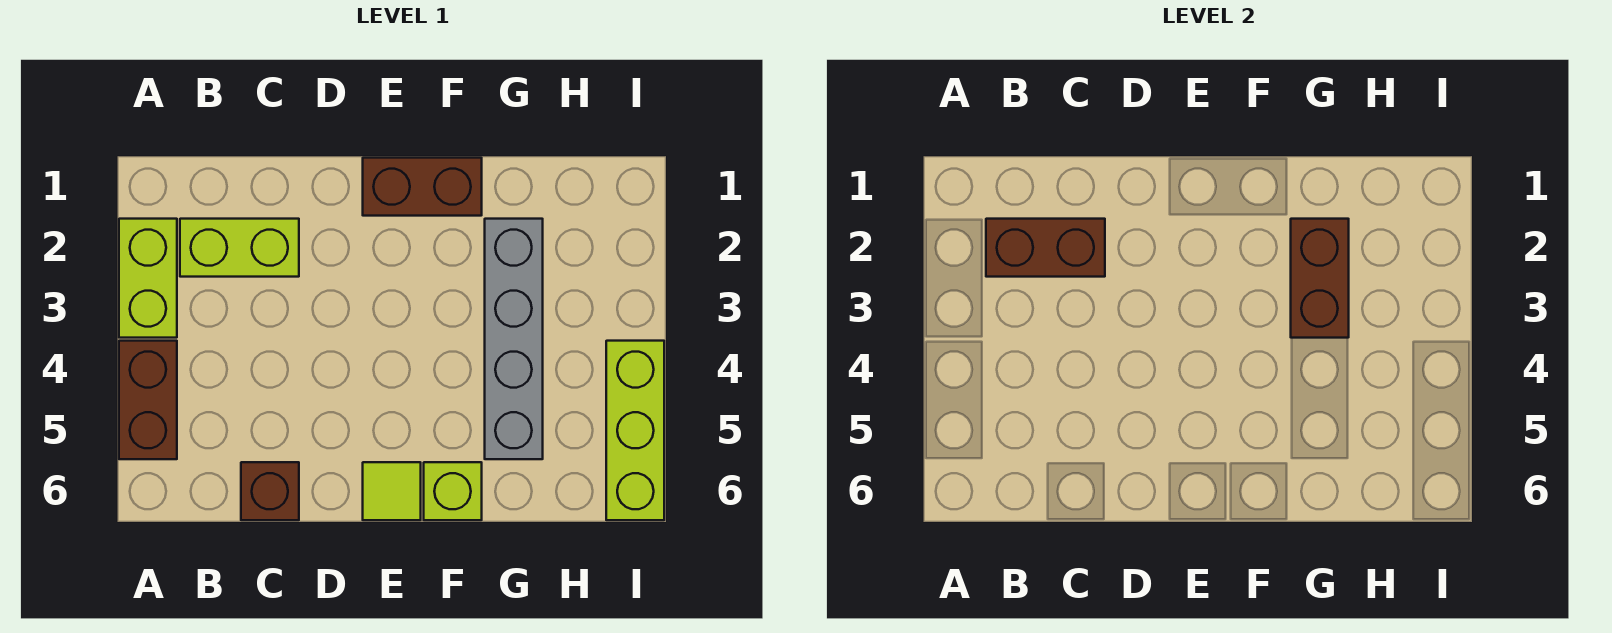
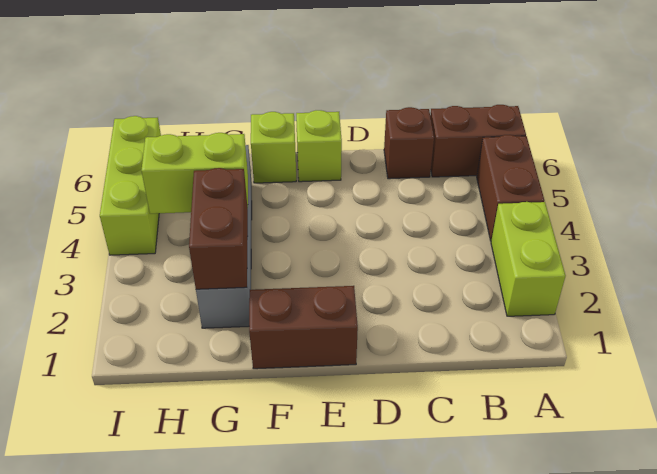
lime 1x2 brick [180,219,299,277] -> lime 1x2 brick moved to [141,133,248,214]
brown 1x2 brick [986,219,1105,277] -> brown 1x2 brick moved to [430,105,526,177]
lime 1x1 tile [363,462,421,520] -> lime 1x1 brick [296,110,342,182]

